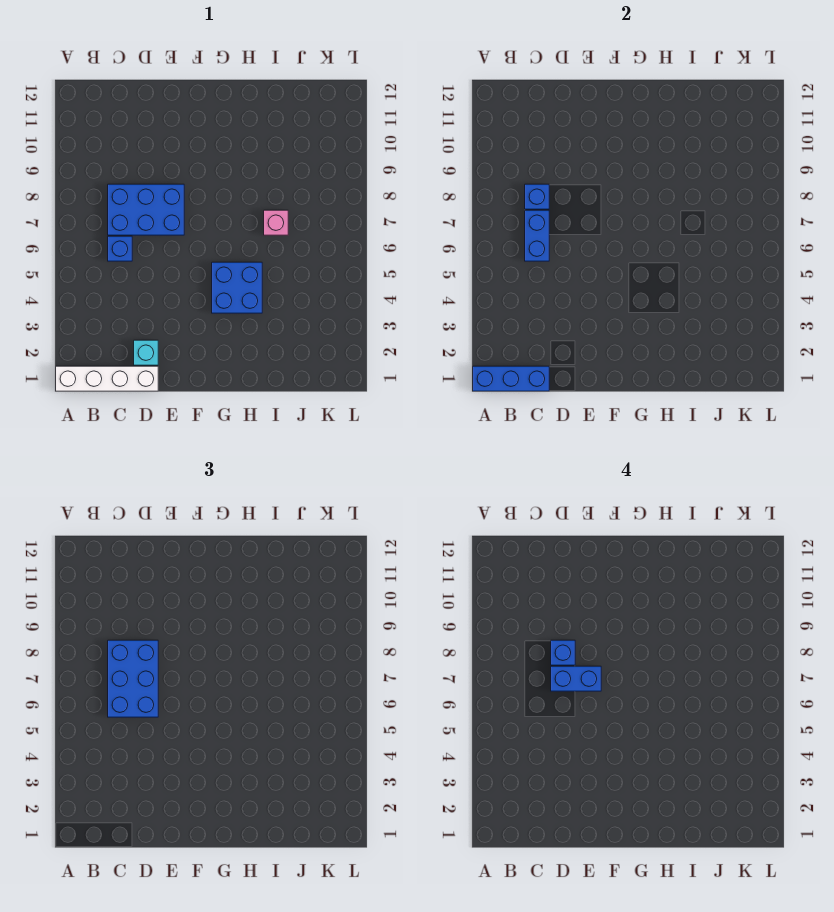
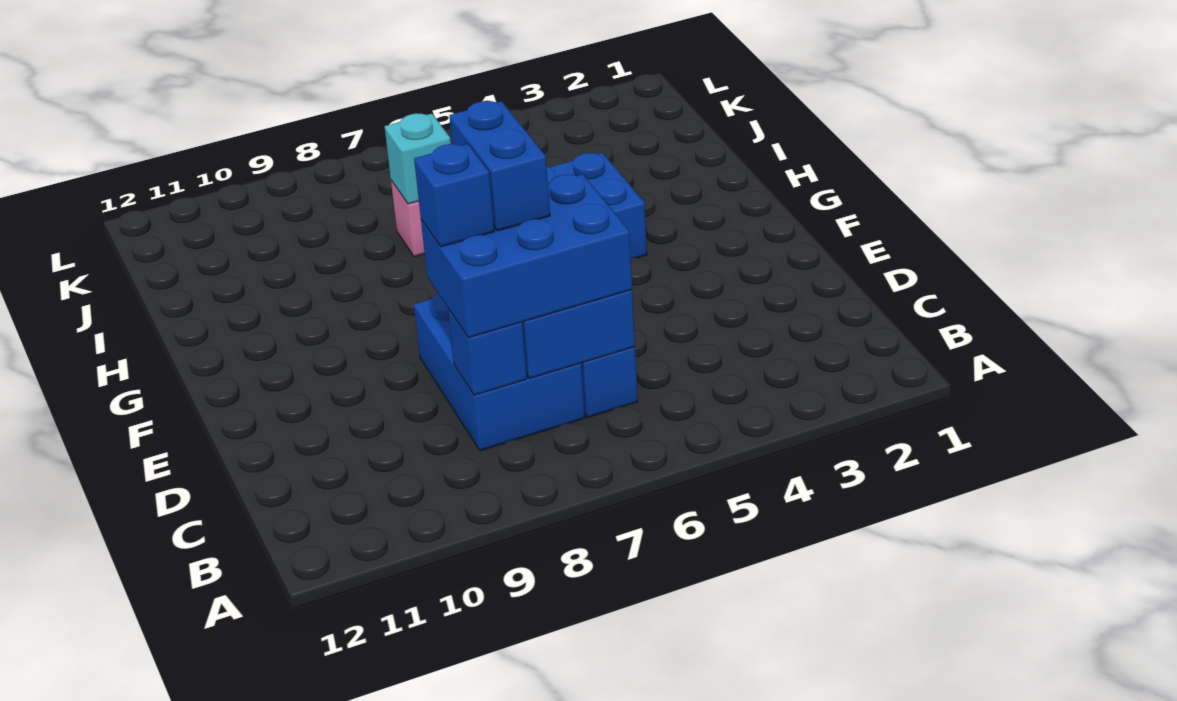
white 1x4 brick [56,366,158,391] -> none
blue 1x3 brick [473,366,549,391] -> none
cyan 1x1 brick [134,340,158,365] -> cyan 1x1 brick moved to [385,113,451,204]

